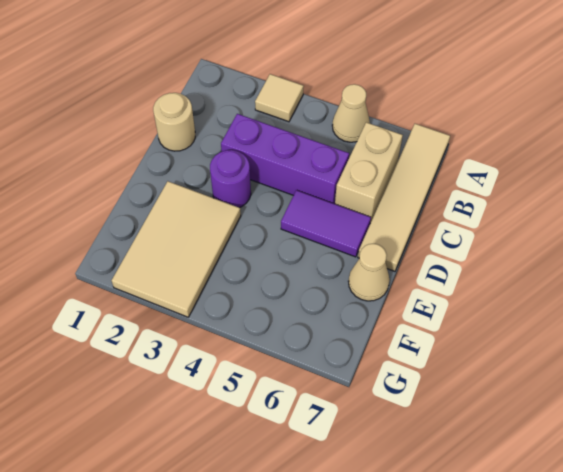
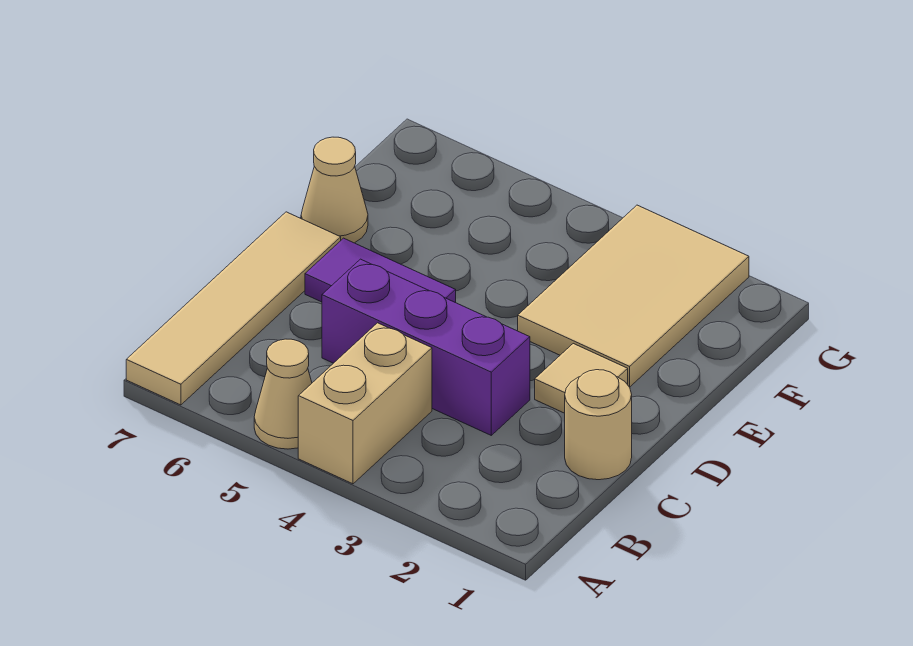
tan 1x1 tile [255,74,304,122] -> tan 1x1 tile moved to [535,344,628,413]
tan 1x2 brick [335,122,403,223] -> tan 1x2 brick moved to [298,323,432,484]
purple 1x1 round brick [210,150,251,208] -> none

